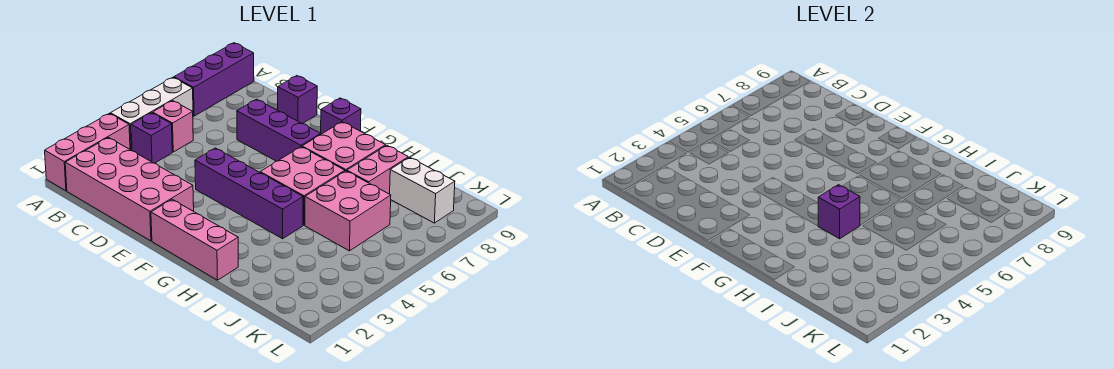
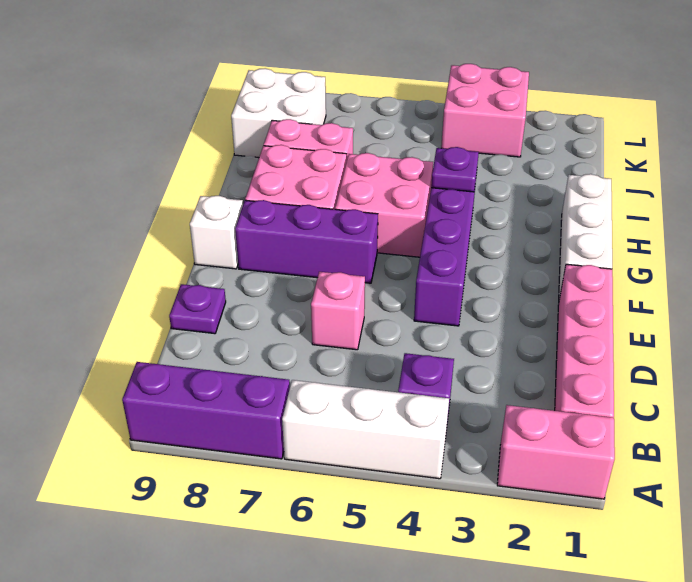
pink 1x3 brick [45,113,130,191] -> pink 1x2 brick [497,405,615,499]
pink 2x4 brick [65,138,194,241] -> pink 1x4 brick [555,264,614,418]
pink 1x1 brick [153,101,193,152] -> pink 1x1 brick moved to [311,272,365,350]
purple 1x3 brick [237,99,321,161] -> purple 1x3 brick turned to [235,200,378,283]
purple 1x1 brick [278,76,317,124] -> purple 1x1 plate [169,284,226,334]
pink 1x3 brick [151,199,238,280] -> white 1x3 brick [559,174,612,299]
purple 1x1 brick [320,98,361,134] -> white 1x1 brick [190,196,243,269]
purple 1x1 brick [818,185,860,239] -> purple 1x1 plate [431,147,479,192]
pink 2x2 brick [305,171,391,251] -> pink 2x2 brick moved to [441,64,529,157]
white 1x2 brick [390,157,455,223] -> white 2x2 brick [231,68,326,157]

